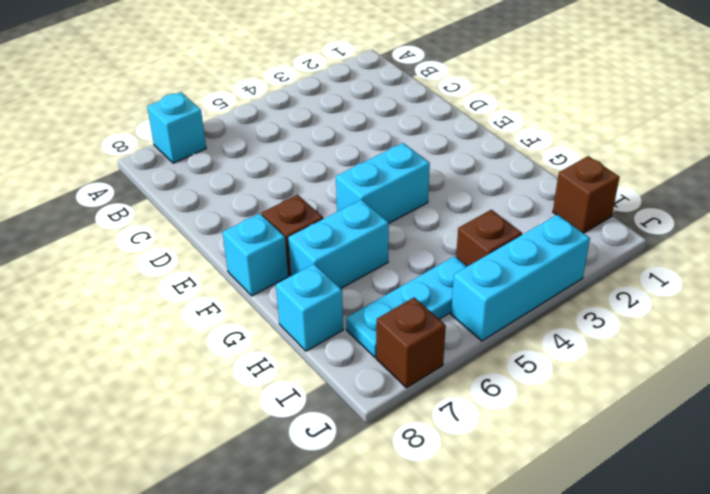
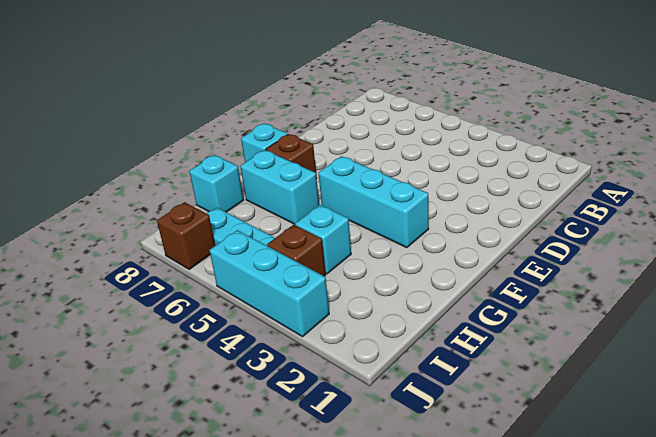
cyan 1x1 brick [147,92,206,163] -> cyan 1x1 brick moved to [295,205,351,274]
cyan 1x2 brick [336,143,430,223] -> cyan 1x3 brick [318,156,429,248]
brown 1x1 brick [553,156,620,233] -> none

